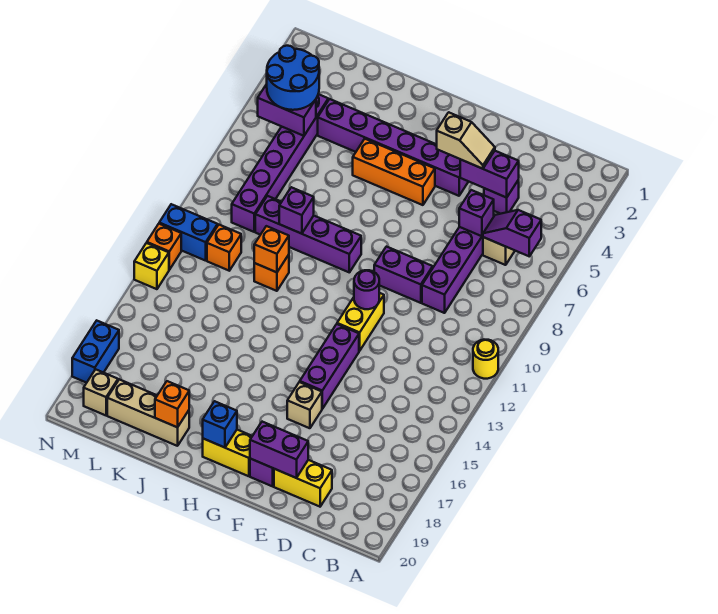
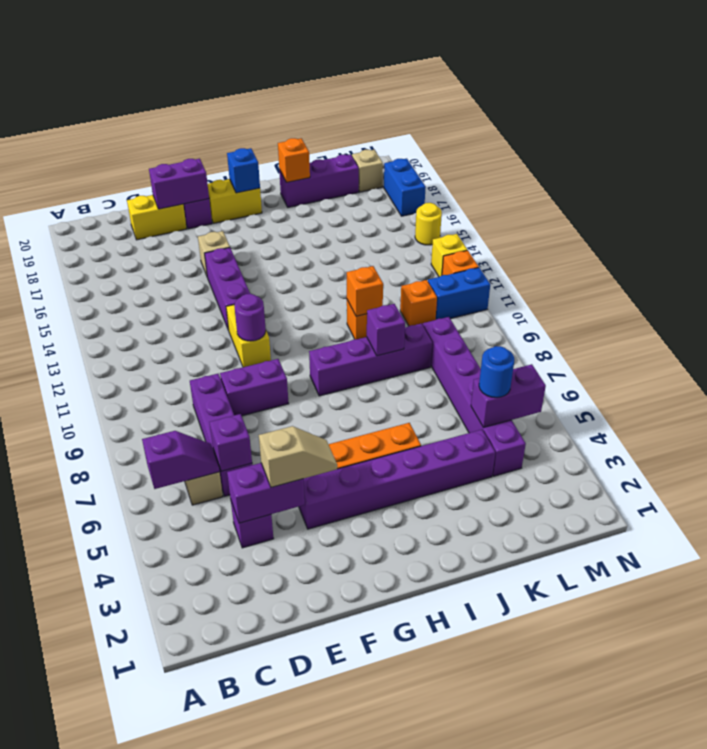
yellow 1x1 round brick [473,340,498,379] -> yellow 1x1 round brick moved to [415,203,442,245]
tan 1x2 slope [437,112,495,169] -> tan 1x2 slope turned to [259,426,337,487]
tan 1x3 brick [107,379,189,446] -> purple 1x3 brick [279,154,359,207]
blue 2x2 round brick [267,46,319,110] -> blue 1x1 round brick [479,346,514,398]

